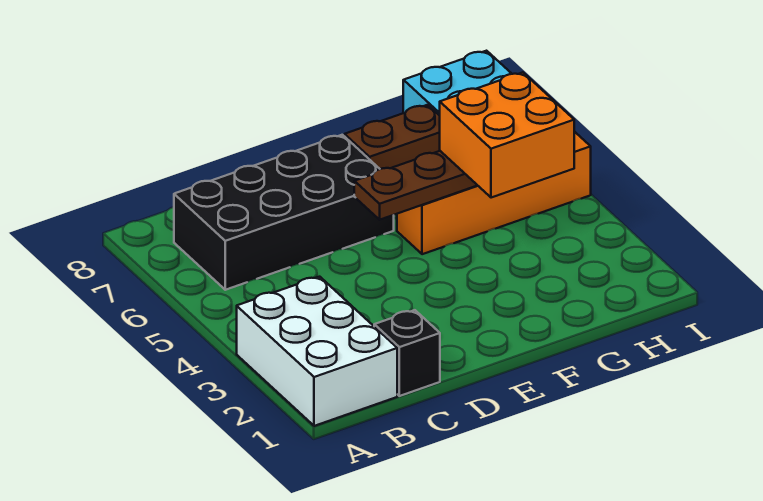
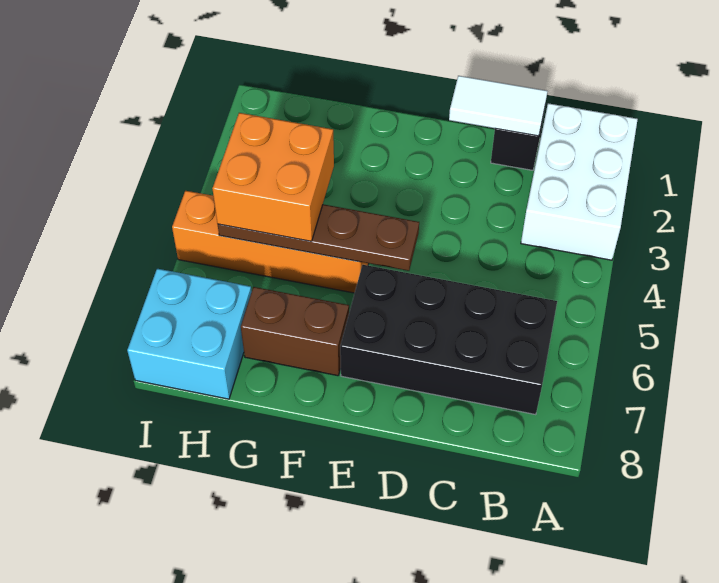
none -> white 1x2 tile [449,76,547,136]

